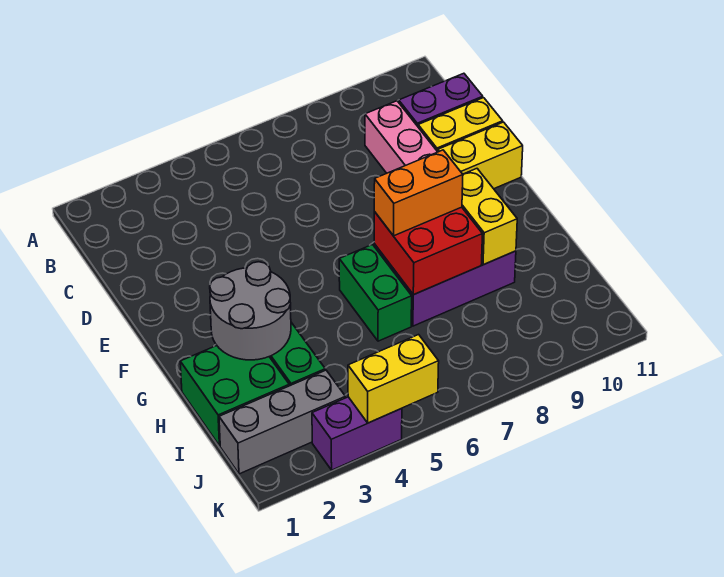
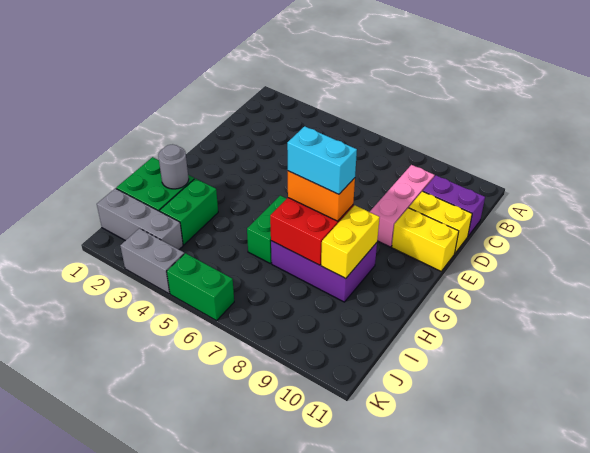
grey 2x2 round brick [210,262,291,360] -> grey 1x1 round brick [158,144,189,189]
none -> cyan 1x2 brick [287,126,357,194]
purple 1x2 brick [312,397,402,470] -> grey 1x2 brick [120,228,184,294]
yellow 1x2 brick [348,335,439,423] -> none
none -> green 1x2 brick [167,253,234,321]

